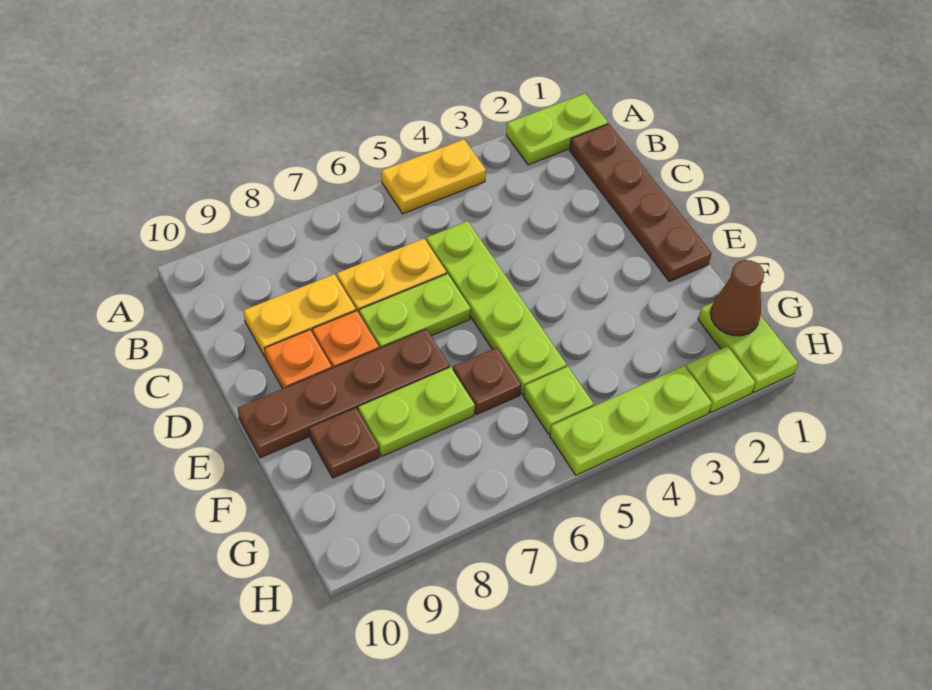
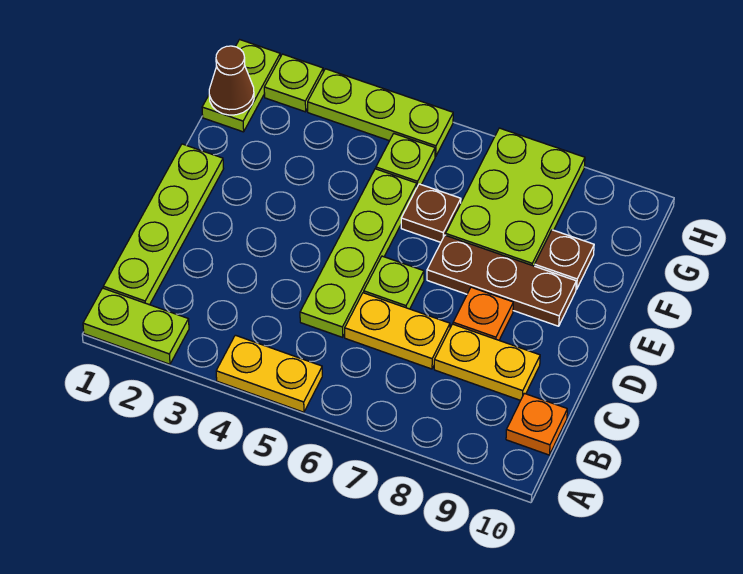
brown 1x4 plate [570,124,711,282] -> lime 1x4 plate [103,144,224,305]
lime 1x2 plate [359,274,471,348] -> lime 1x1 plate [364,256,424,309]
orange 1x1 plate [265,330,332,389] -> orange 1x1 plate moved to [506,393,567,455]
brown 1x4 plate [238,329,450,458] -> brown 1x3 plate [427,235,576,326]
lime 1x2 plate [358,367,475,456] -> lime 2x3 plate [446,128,585,266]

